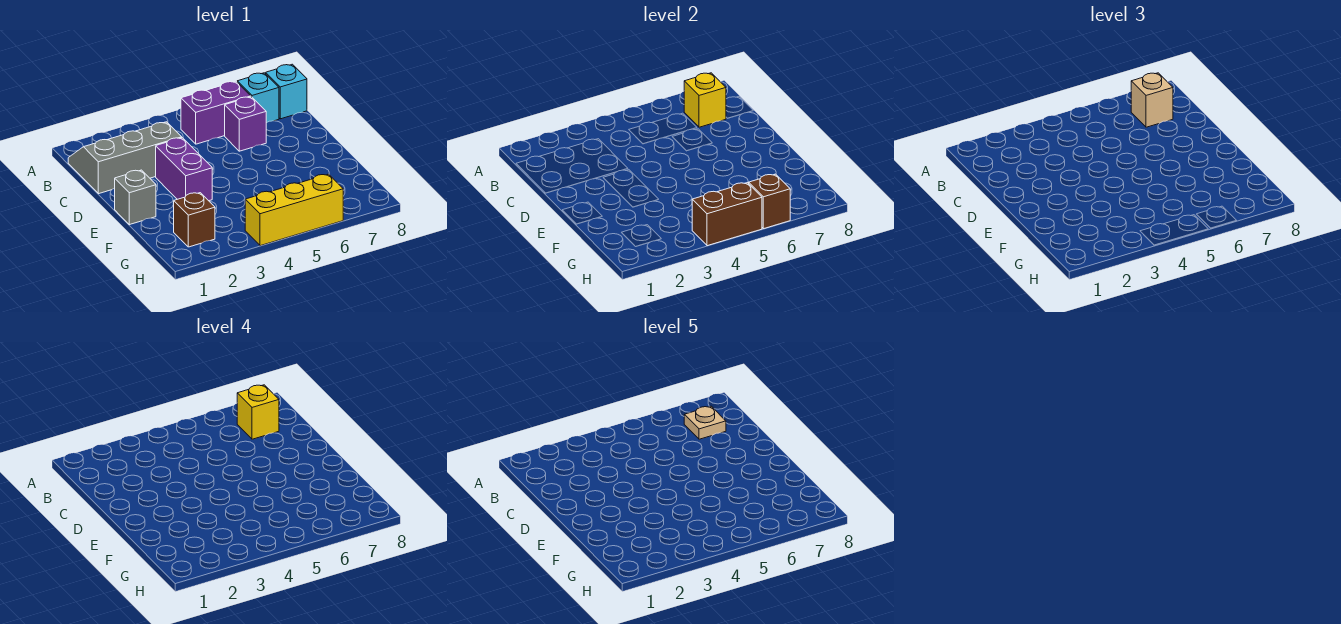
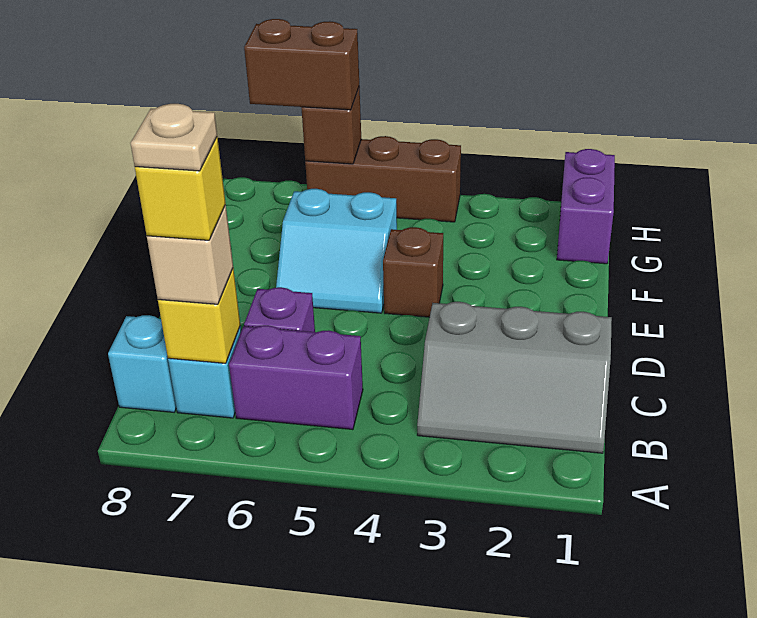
purple 1x2 brick [156,138,212,201] -> purple 1x2 brick moved to [557,149,615,264]
grey 1x1 brick [115,170,156,225] -> none
none -> cyan 2x2 slope [276,189,397,313]
brown 1x1 brick [174,193,215,247] -> brown 1x1 brick moved to [383,227,443,317]
yellow 1x3 brick [245,174,343,246] -> brown 1x3 brick [305,136,461,222]
brown 1x2 brick [692,183,762,246] -> brown 1x2 brick moved to [244,19,359,110]

